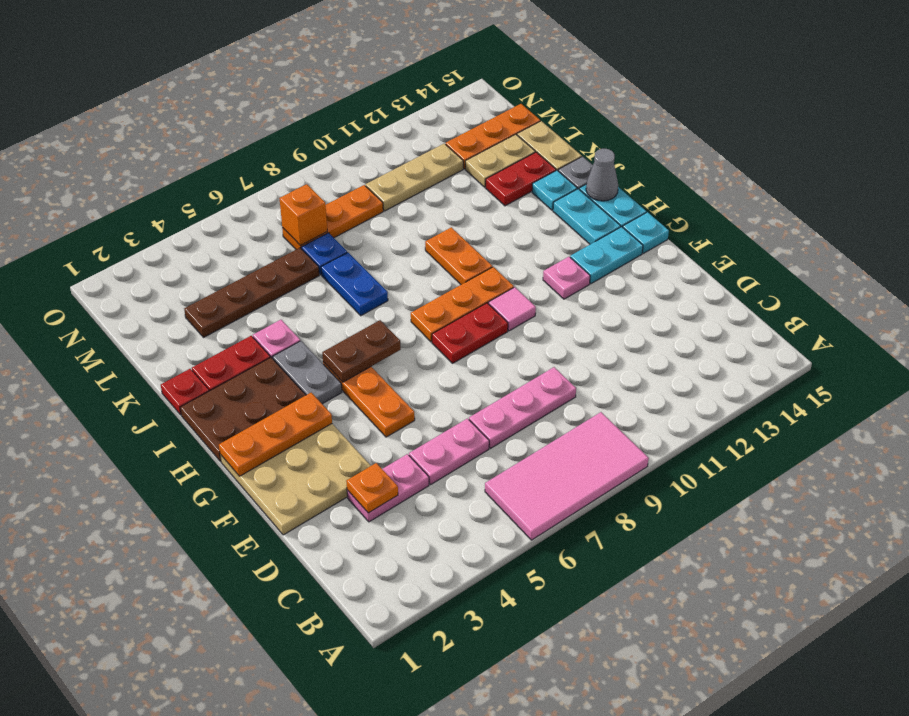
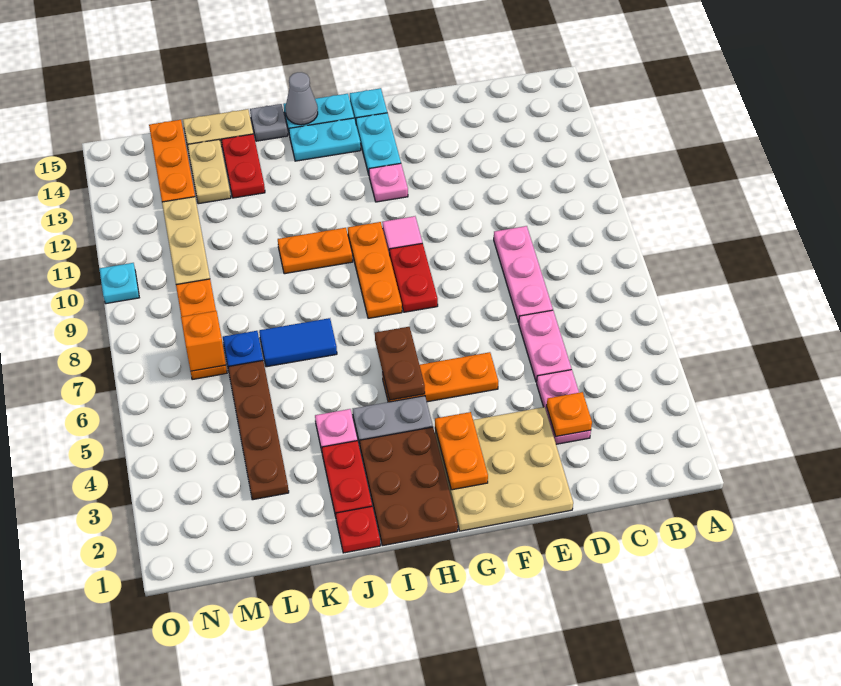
pink 2x4 tile [485,412,649,540] -> none
orange 1x3 plate [219,393,332,476] -> orange 1x2 plate [435,412,488,490]
blue 1x2 plate [321,252,388,316] -> blue 1x2 tile [259,318,337,367]
cyan 1x1 plate [532,170,577,210] -> cyan 1x1 plate moved to [99,263,139,304]

